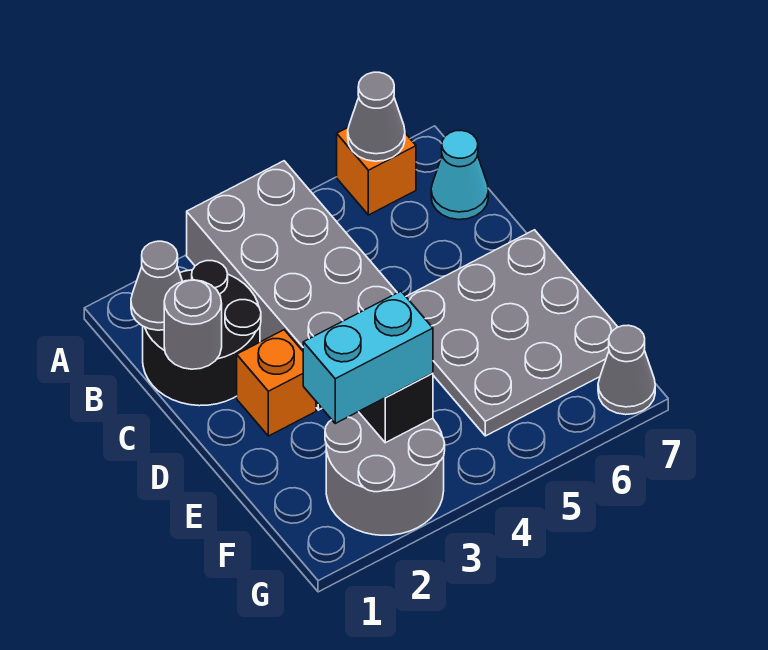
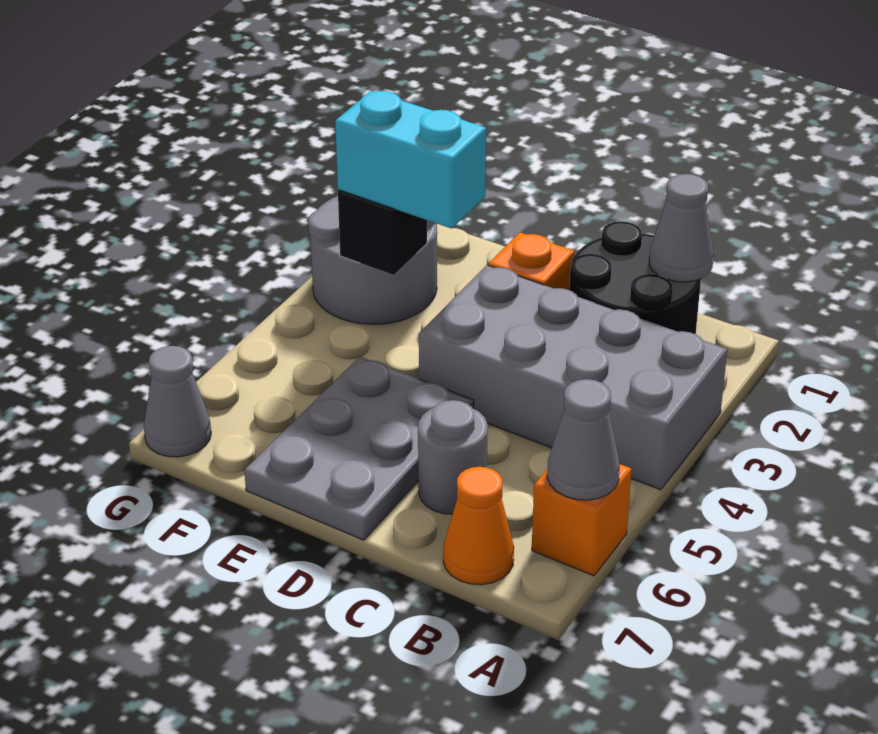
cyan 1x1 cone [431,130,488,220] -> orange 1x1 cone [443,467,514,585]
grey 1x1 round brick [164,280,222,369] -> grey 1x1 round brick moved to [418,400,488,514]
grey 3x3 plate [406,230,617,436] -> grey 2x3 plate [244,357,474,540]
cyan 1x2 brick [303,291,433,423] -> cyan 1x2 brick turned to [335,91,486,229]

